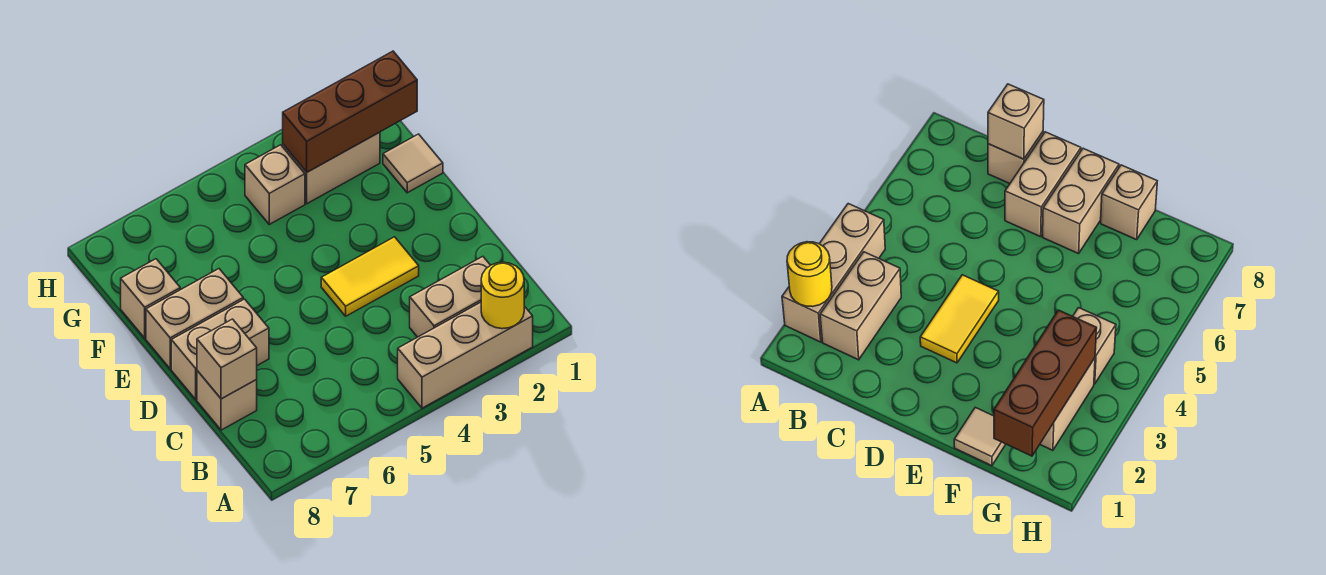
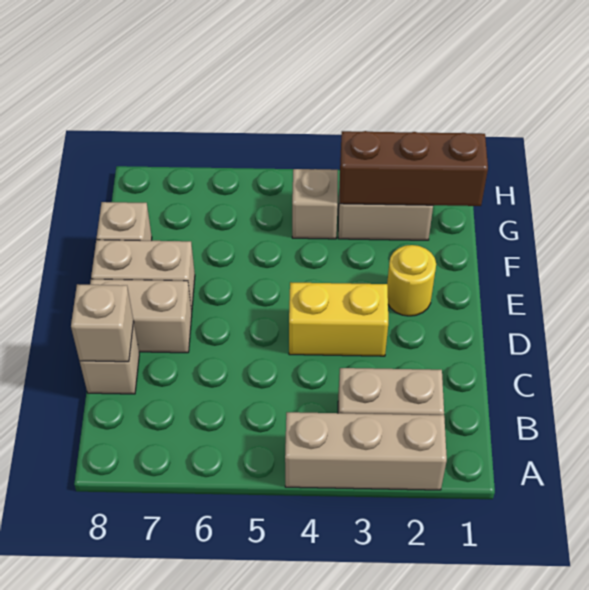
yellow 1x1 round brick [481,262,524,329] -> yellow 1x1 round brick moved to [387,245,436,316]
yellow 1x2 tile [321,237,419,316] -> yellow 1x2 brick [289,282,388,356]
tan 1x1 tile [383,134,443,193] -> none

